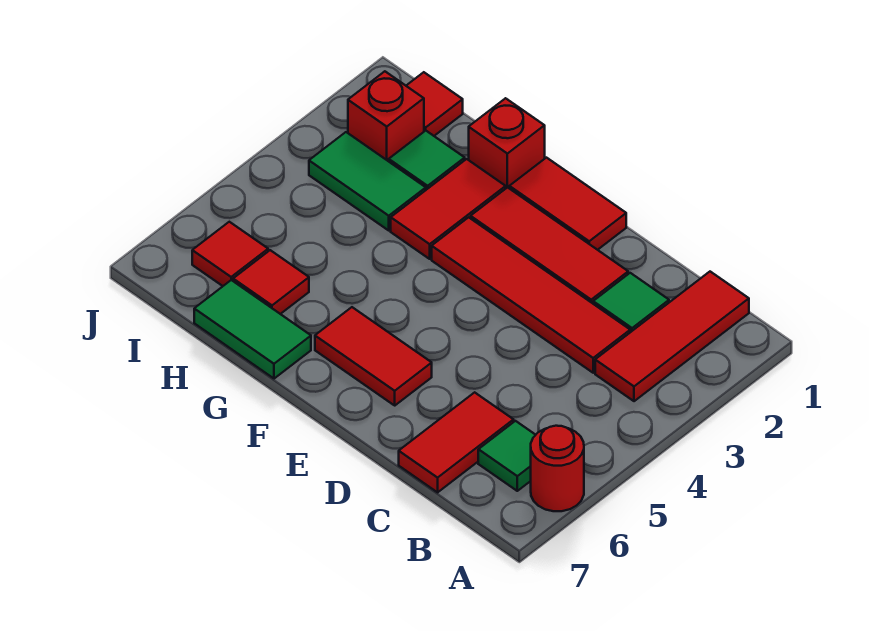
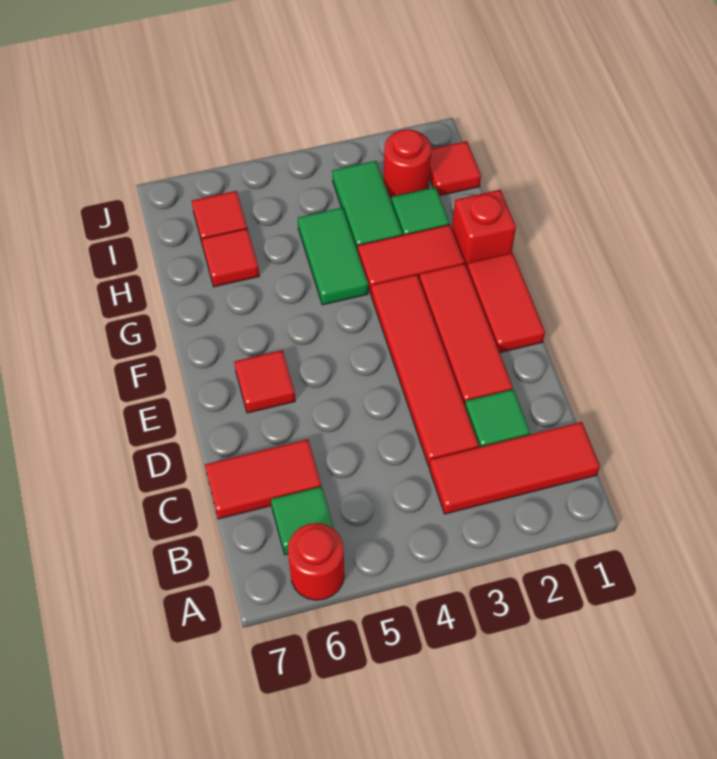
red 1x2 tile [315,307,432,405] -> red 1x1 tile [234,350,295,413]
green 1x2 tile [194,280,311,379] -> green 1x2 tile moved to [298,208,368,305]
red 1x1 brick [348,71,424,161] -> red 1x1 round brick [384,129,431,198]

